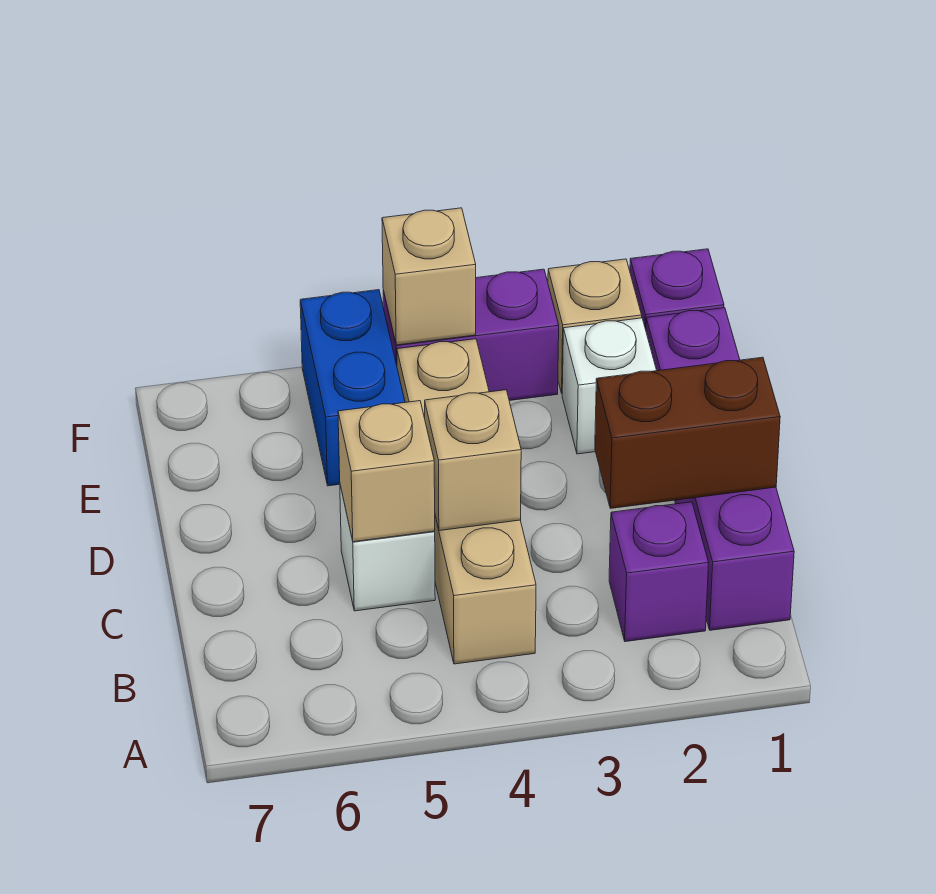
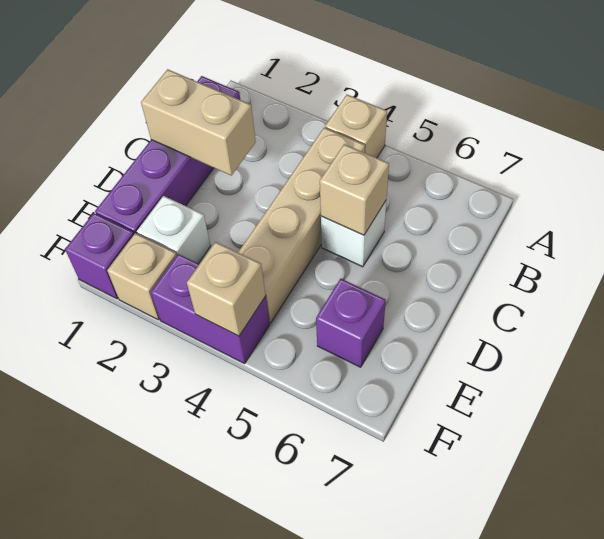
purple 1x1 brick [609,502,708,642] -> purple 1x1 brick moved to [316,279,386,367]
brown 1x2 brick [595,357,780,508] -> tan 1x2 brick [141,69,256,175]
tan 1x1 brick [425,390,521,531] -> tan 1x1 brick moved to [325,95,387,158]
blue 1x2 brick [300,290,405,486] -> none

